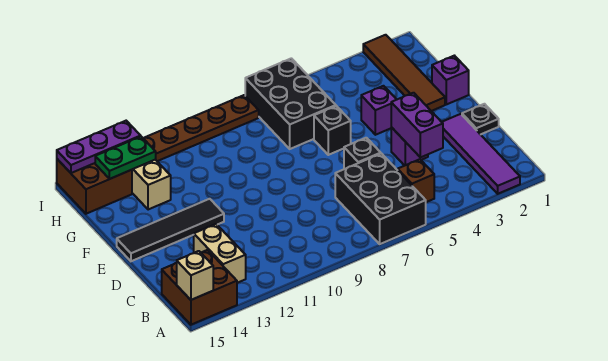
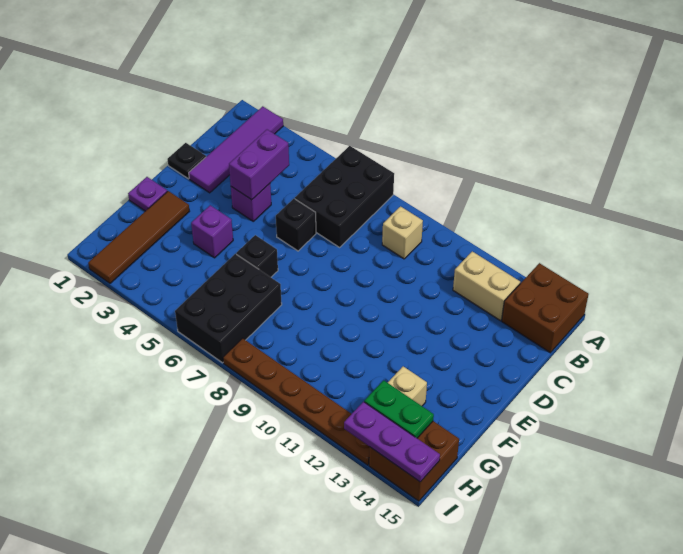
tan 1x1 brick [177,251,213,300] -> tan 1x1 brick moved to [382,206,423,259]
brown 1x1 brick [398,159,434,202] -> none
tan 1x2 brick [194,224,246,283] -> tan 1x2 brick turned to [453,251,520,321]
black 1x4 tile [117,199,224,261] -> none
purple 1x1 brick [432,56,469,104] -> purple 1x1 plate [128,177,167,211]

